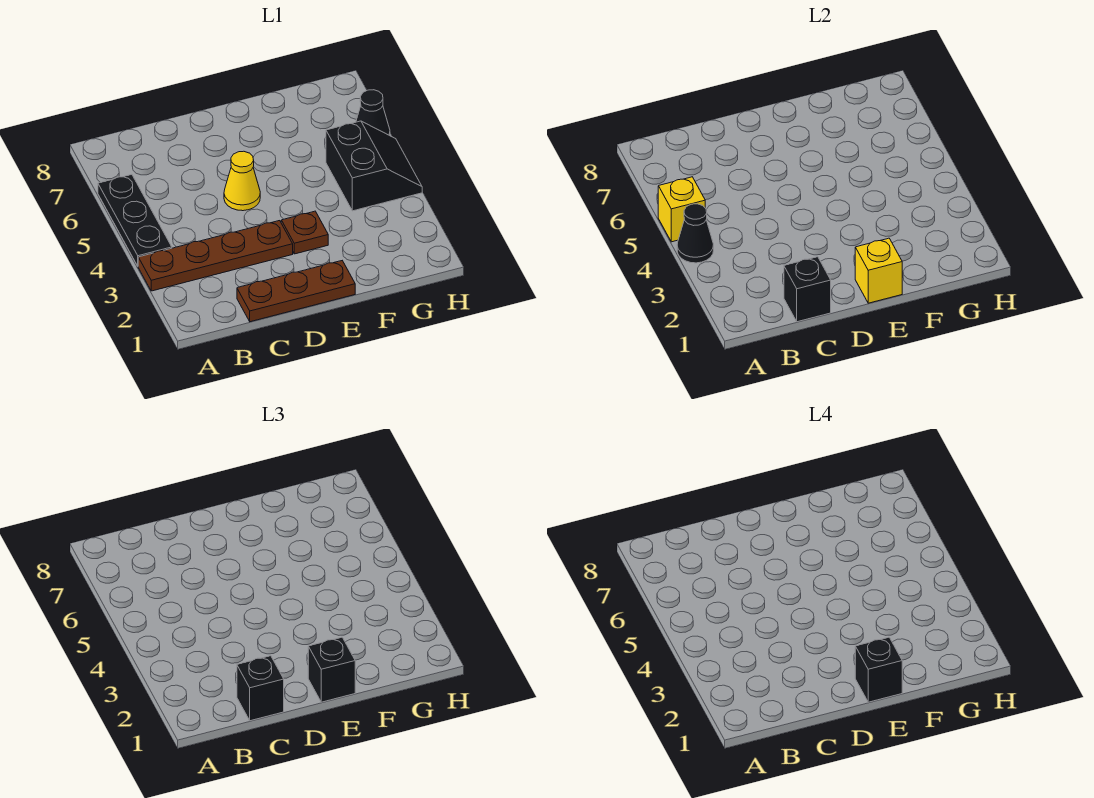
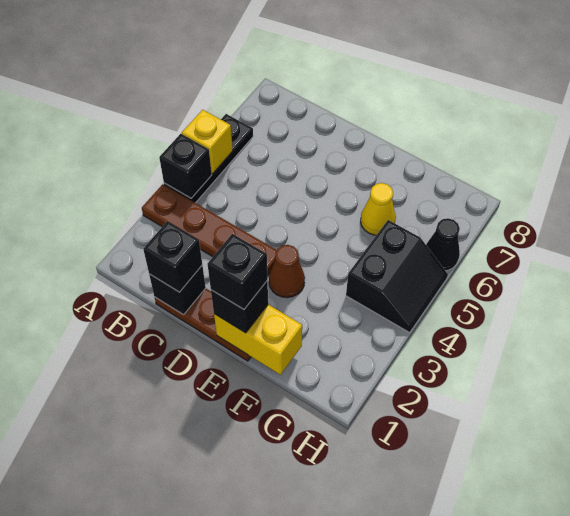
black 1x1 cone [677,204,714,263] -> black 1x1 brick [159,134,212,198]
yellow 1x1 cone [224,151,260,211] -> yellow 1x1 cone moved to [361,183,396,235]
yellow 1x1 brick [855,238,902,303] -> yellow 1x2 brick [214,304,302,375]
brown 1x1 plate [281,211,328,254] -> brown 1x1 cone [269,245,305,298]

